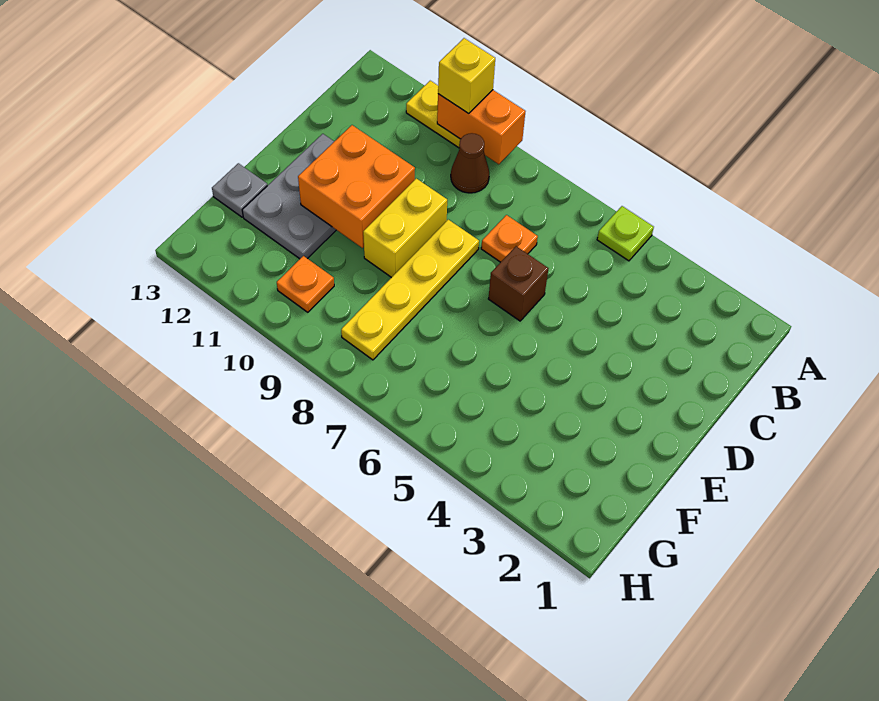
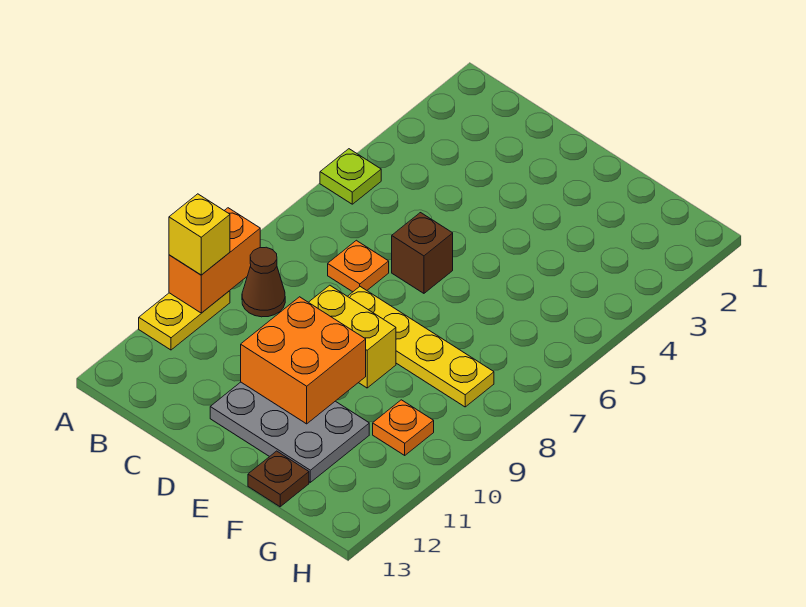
grey 1x1 plate [212,163,267,217] -> brown 1x1 plate [248,451,309,507]

